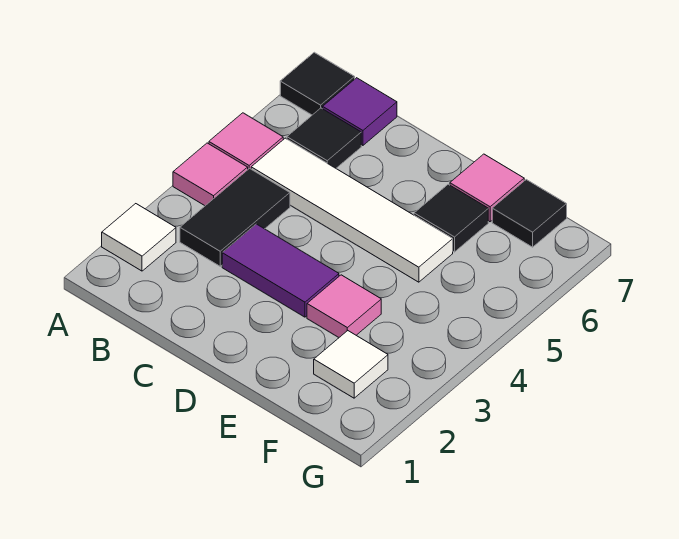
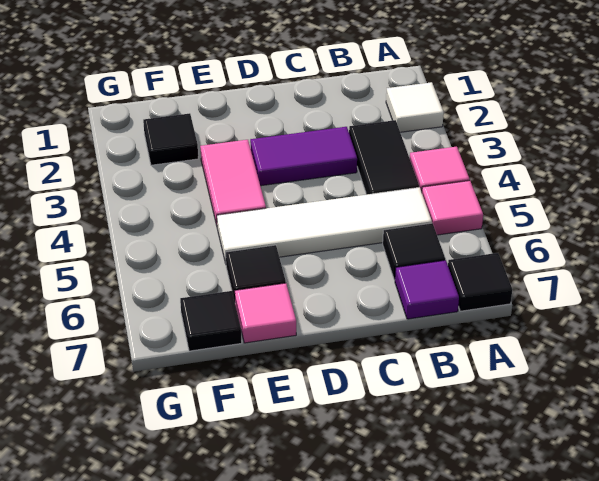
pink 1x1 tile [307,275,381,337] -> pink 1x2 tile [200,140,266,225]
white 1x1 tile [314,331,388,398] -> black 1x1 tile [143,113,198,165]

